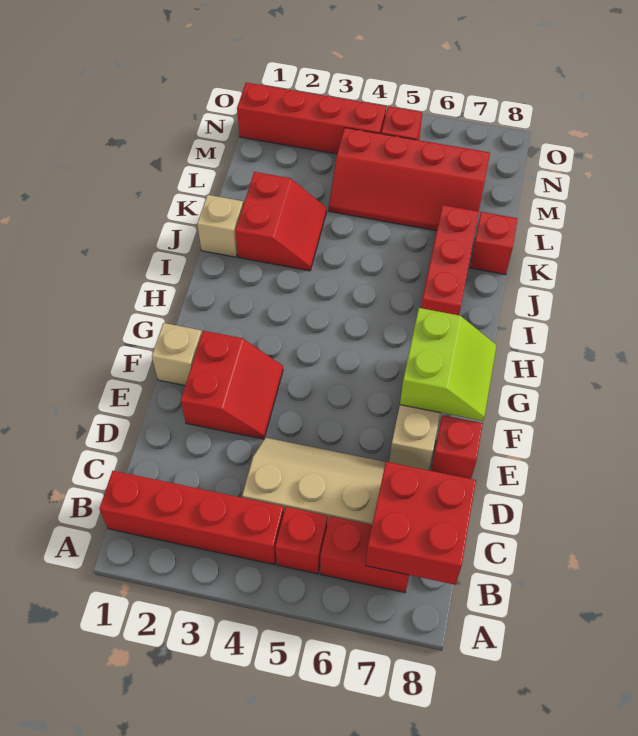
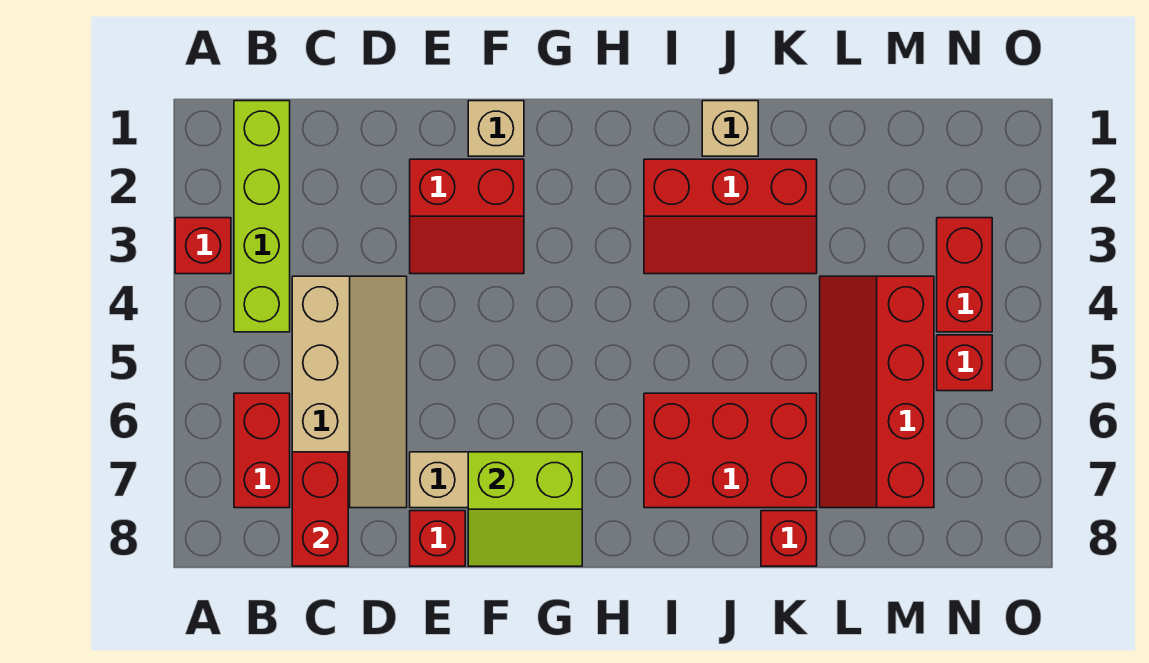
red 1x4 brick [99,471,284,565] -> lime 1x4 brick [234,101,290,332]
red 1x1 brick [275,507,328,574] -> red 1x1 brick moved to [175,218,231,274]
red 2x2 brick [366,462,476,585] -> red 1x2 brick [292,452,348,566]
red 1x3 brick [421,205,479,315] -> red 2x3 brick [644,393,817,508]
red 2x2 slope [235,172,327,271] -> red 2x3 slope [644,159,817,274]
red 1x4 brick [237,83,386,154] -> red 1x2 brick [937,218,992,332]

